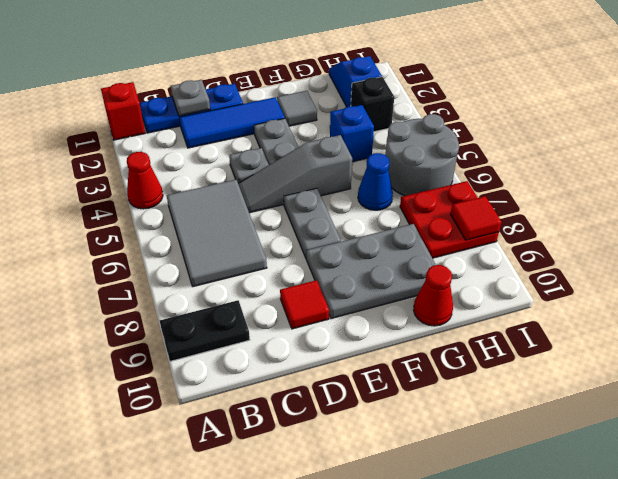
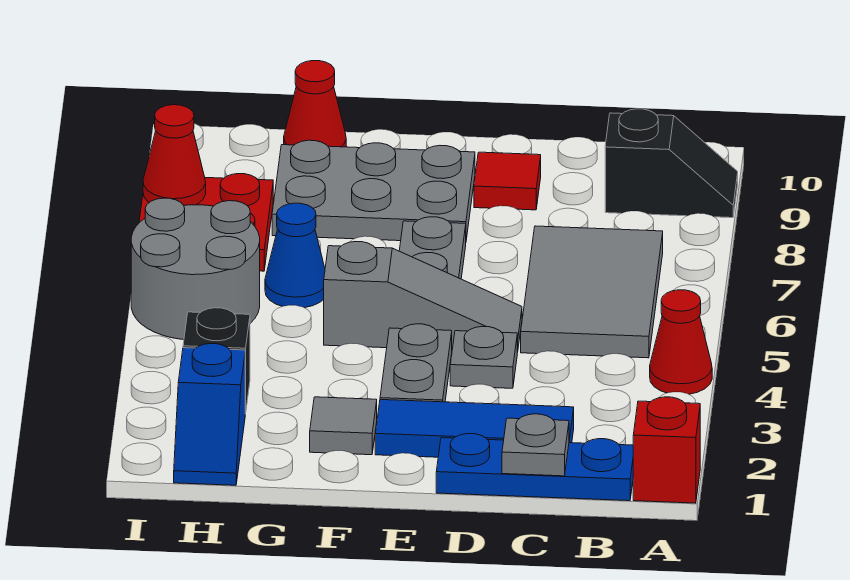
black 1x2 plate [160,300,250,361] -> black 1x2 slope [605,109,738,218]
blue 1x1 brick [330,105,374,162] -> none
red 1x1 tile [451,196,502,240] -> red 1x1 cone [143,105,206,205]

